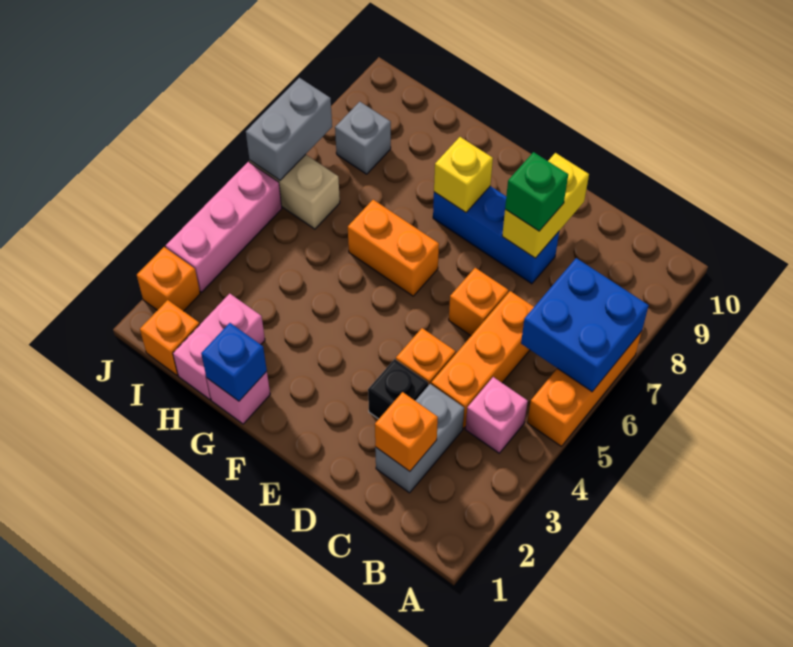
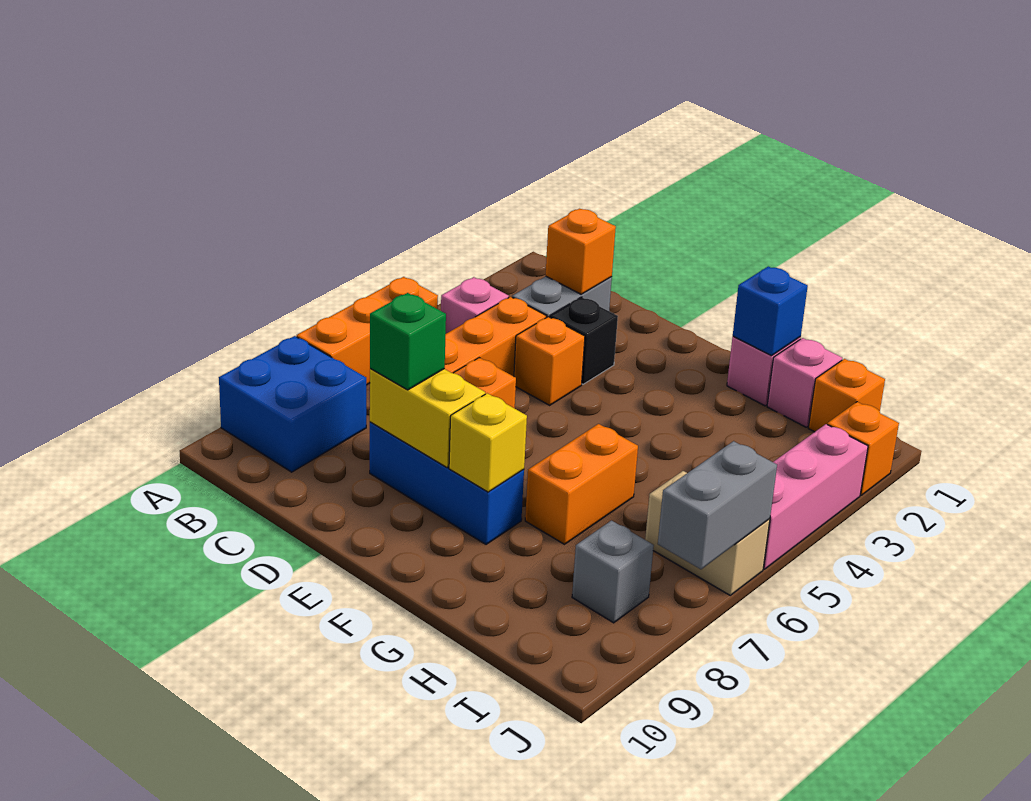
blue 2x2 brick [521,258,649,392] -> blue 2x2 brick moved to [219,336,366,472]
yellow 1x2 brick [502,153,589,258] -> yellow 1x2 brick turned to [370,369,485,468]
orange 1x2 brick [348,200,439,296] -> orange 1x2 brick turned to [525,424,638,544]
pink 1x2 brick [173,294,265,399] -> pink 1x1 brick [767,338,842,427]

